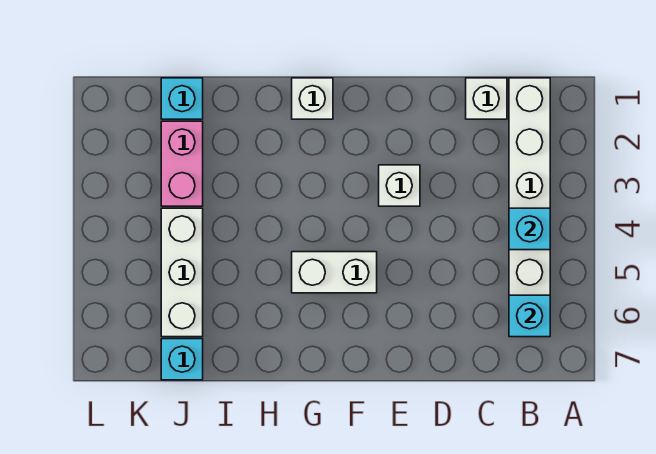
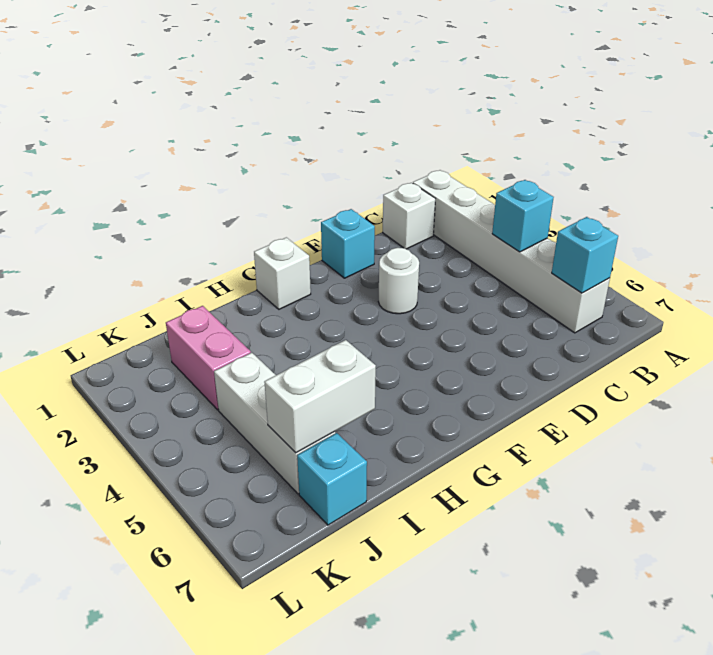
white 1x1 brick [379,165,420,206] -> white 1x1 round brick [379,248,419,314]
white 1x2 brick [292,252,377,293] -> white 1x2 brick moved to [264,340,376,453]
cyan 1x1 brick [161,78,203,119] -> cyan 1x1 brick moved to [321,209,375,278]

